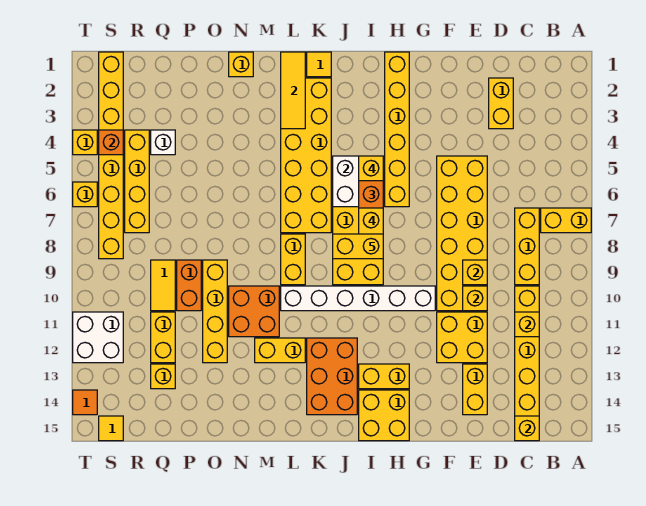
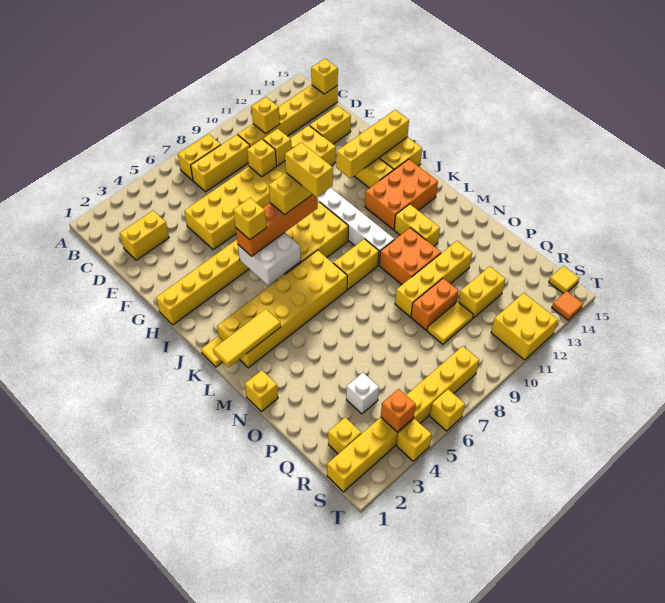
yellow 1x2 brick [541,208,591,233] -> yellow 1x2 brick turned to [178,134,221,180]
yellow 1x1 brick [151,364,175,389] -> yellow 1x1 brick moved to [328,417,361,454]
yellow 1x4 brick [125,130,149,233] -> yellow 1x4 brick moved to [336,110,409,178]
white 2x2 brick [73,312,123,363] -> yellow 2x2 brick [491,293,558,360]

